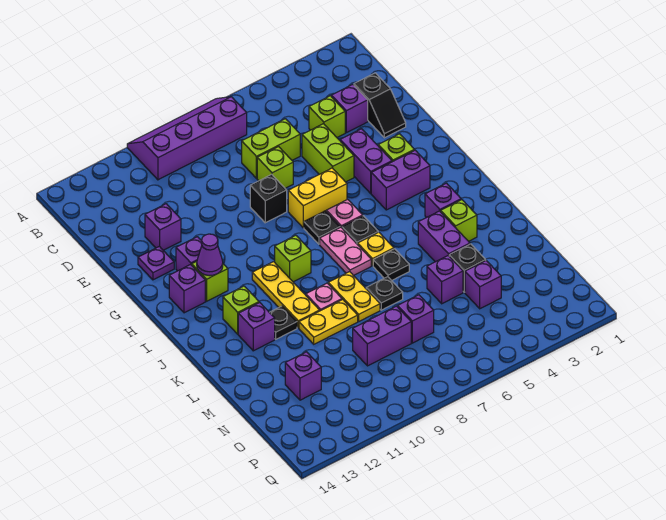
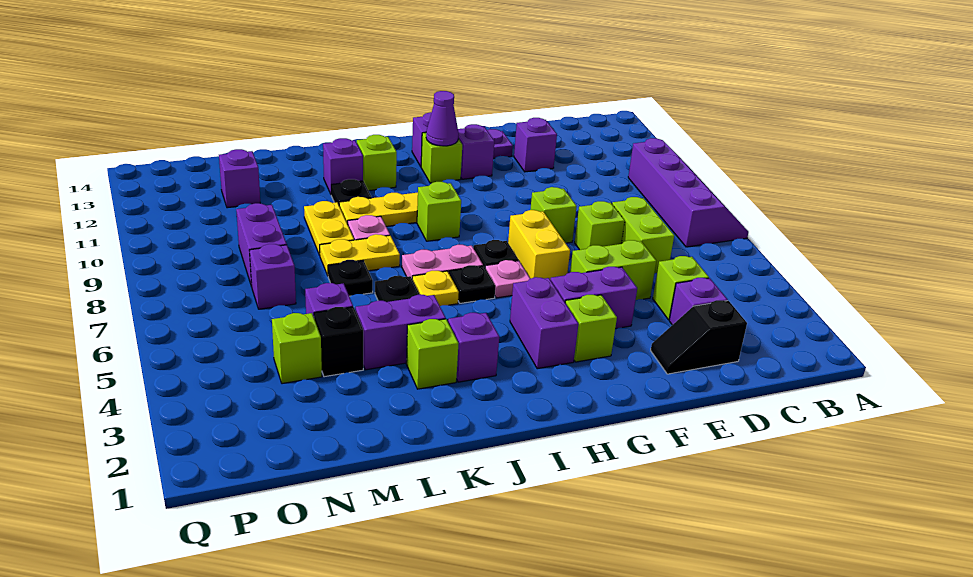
black 1x1 brick [250,174,287,223] -> lime 1x1 brick [530,187,577,243]
purple 1x1 brick [465,261,501,309] -> lime 1x1 brick [272,313,322,384]

